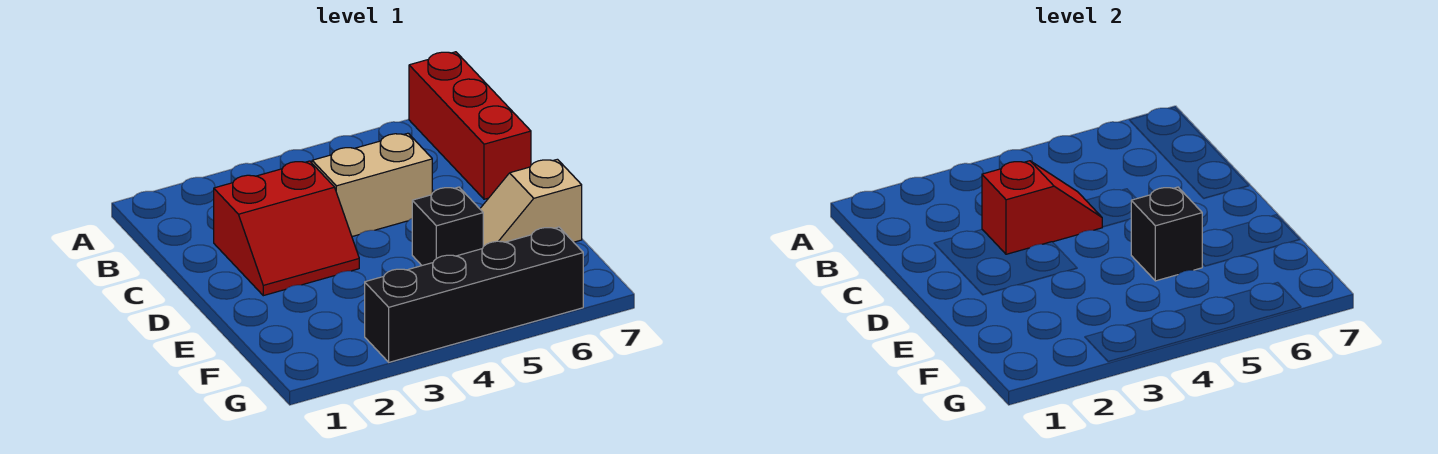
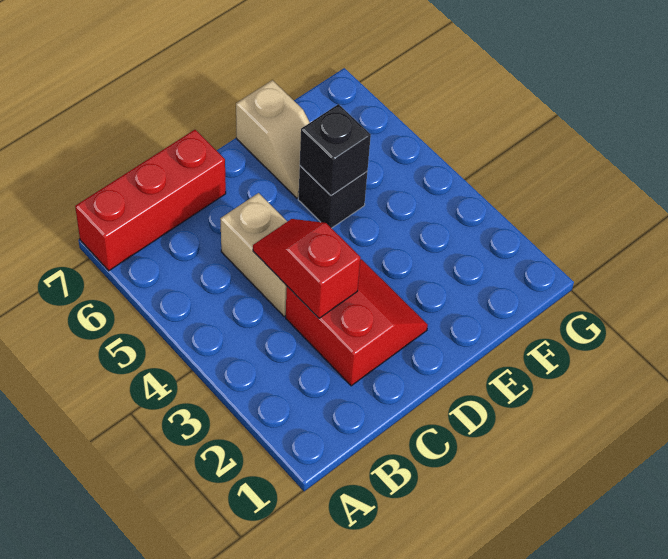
black 1x4 brick [365,227,583,362] -> none

